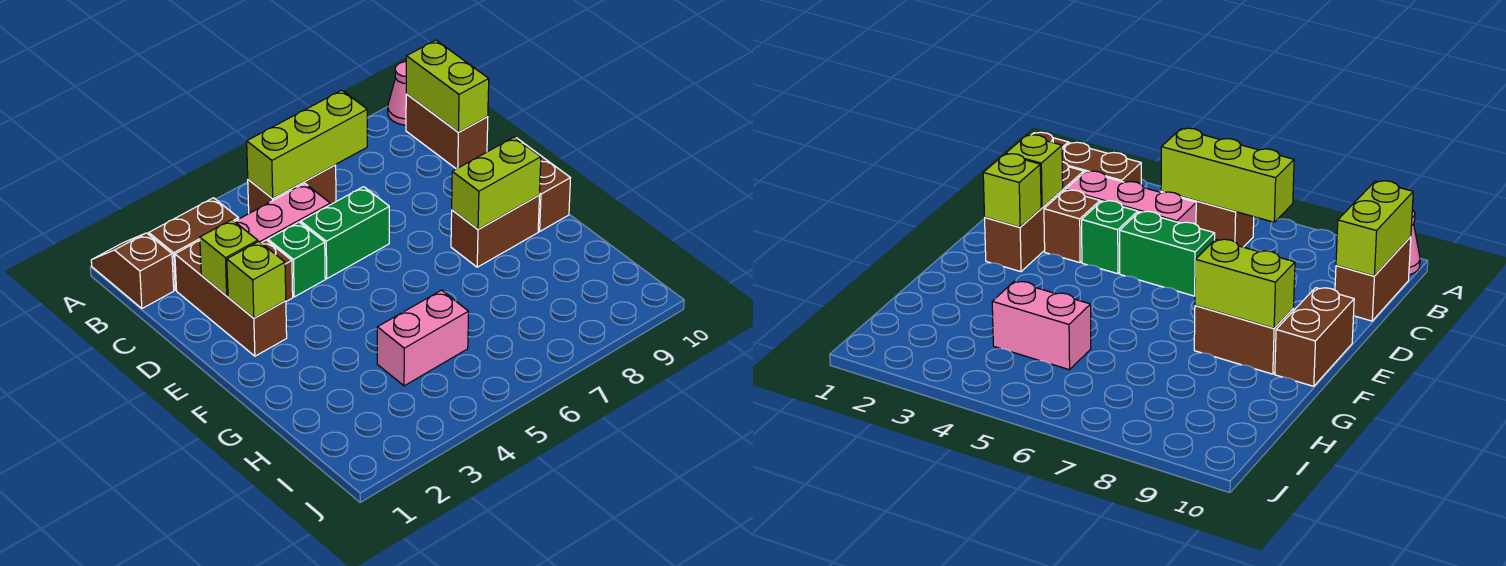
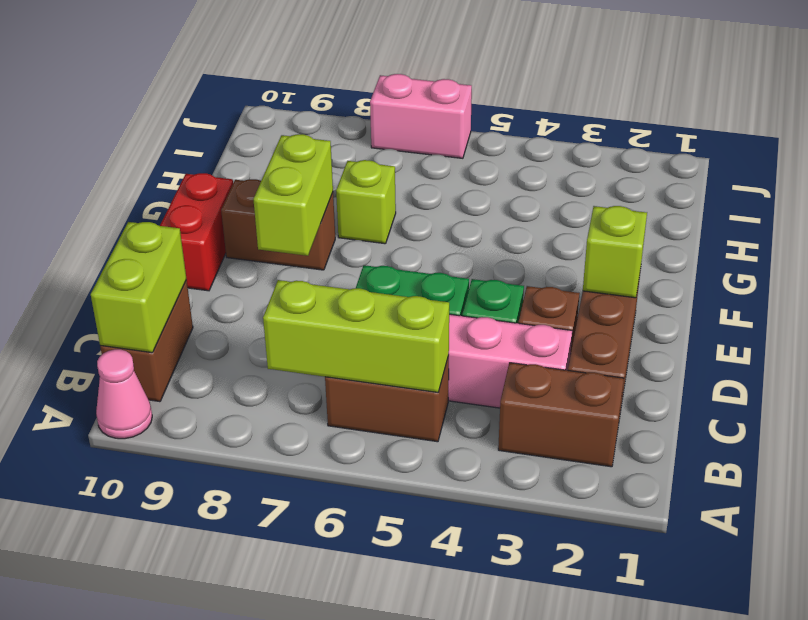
brown 1x2 slope [91,233,174,308] -> none
lime 1x1 brick [200,220,258,296] -> lime 1x1 brick moved to [336,160,396,244]
brown 1x2 brick [516,138,571,231] -> red 1x2 brick [160,173,233,291]
lime 1x2 brick [452,137,541,229] -> lime 1x2 brick turned to [253,134,333,256]
pink 1x2 brick [377,290,469,386] -> pink 1x2 brick moved to [370,74,472,158]

